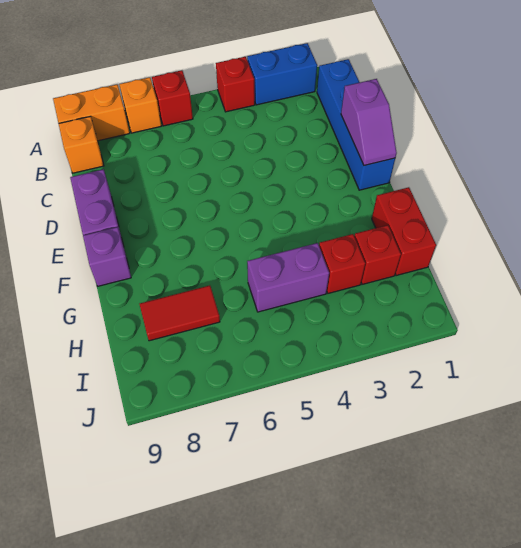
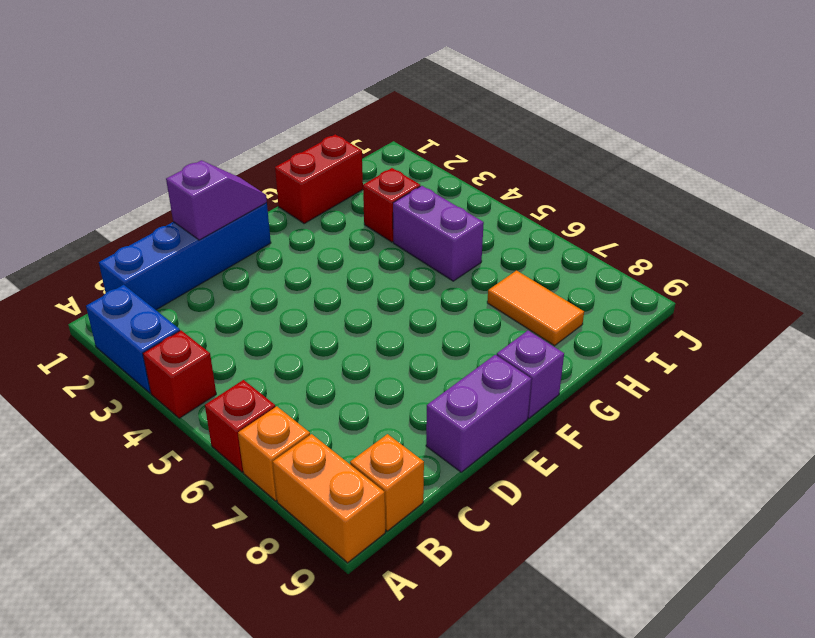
red 1x1 brick [354,225,401,284] -> none
red 1x2 tile [140,285,220,341] -> orange 1x2 tile [487,271,584,346]

